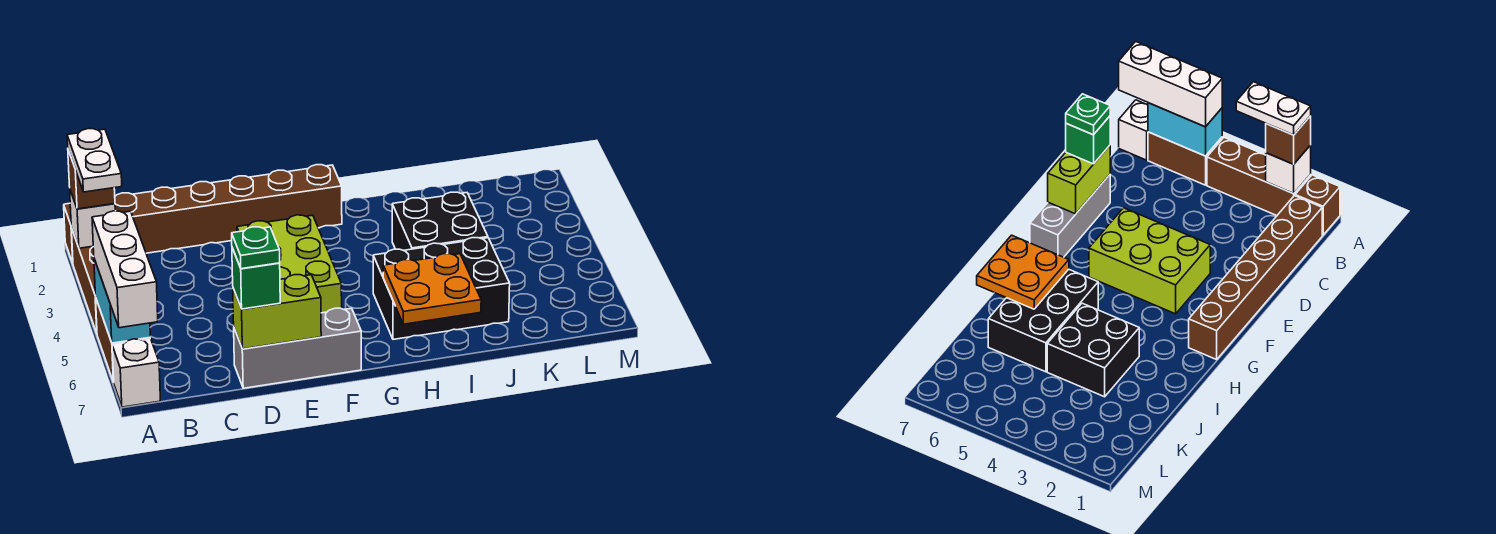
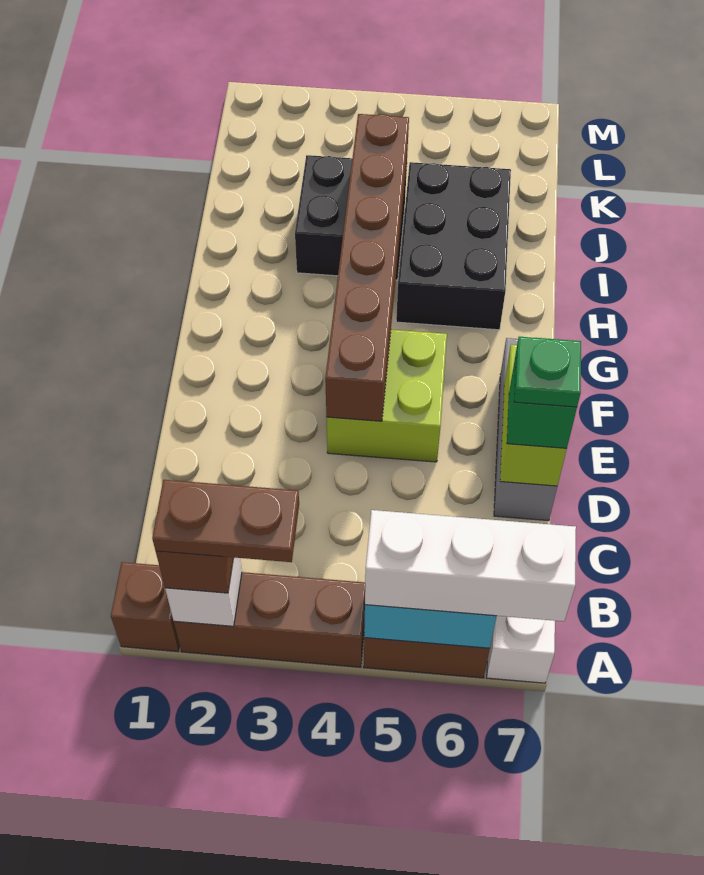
white 1x2 plate [67,129,122,192] -> brown 1x2 plate [152,480,299,562]
brown 1x6 brick [115,165,342,253] -> brown 1x6 brick moved to [325,114,409,421]
lime 2x3 brick [237,215,342,313] -> lime 2x2 brick [326,330,447,462]
orange 2x2 plate [383,254,481,324] -> none

